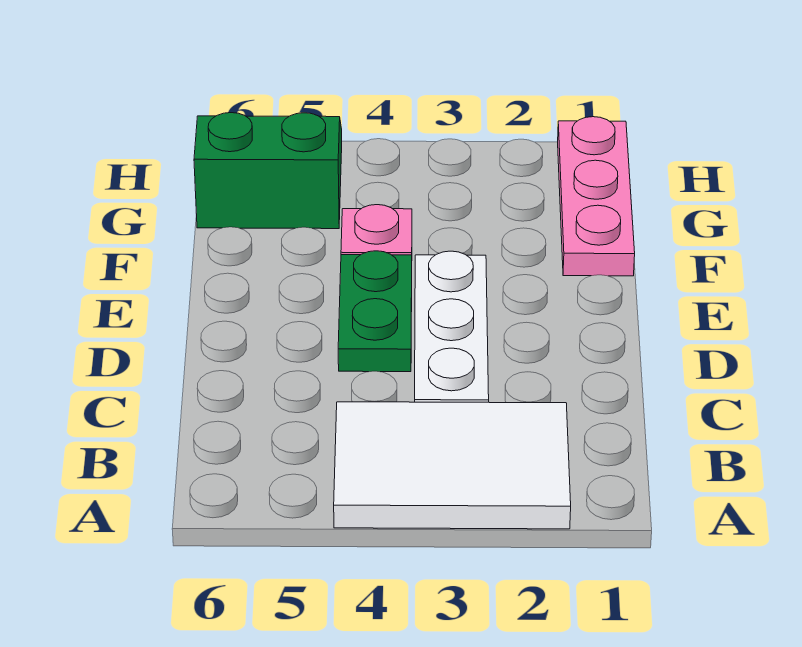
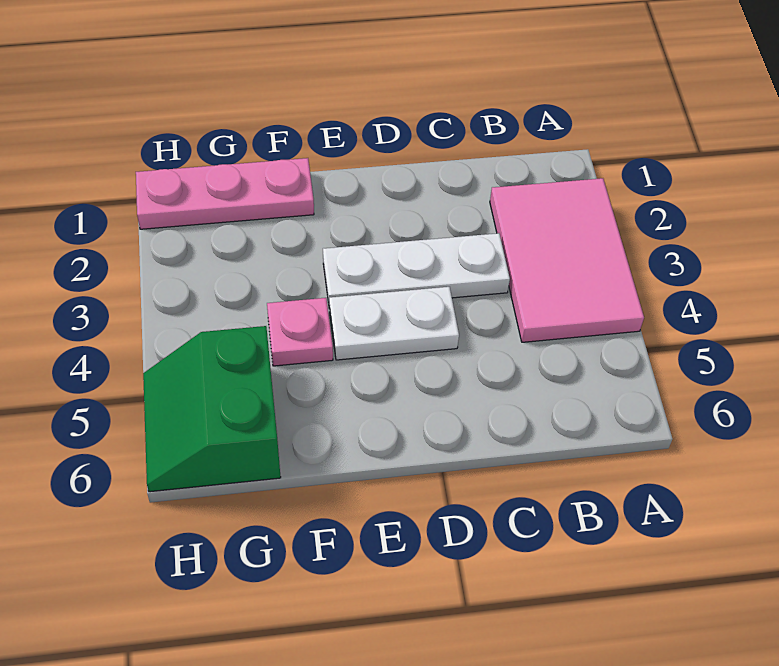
white 2x3 tile [334,402,571,529] -> pink 2x3 tile [490,178,644,342]
green 1x2 plate [338,251,412,372] -> white 1x2 plate [329,287,459,360]

